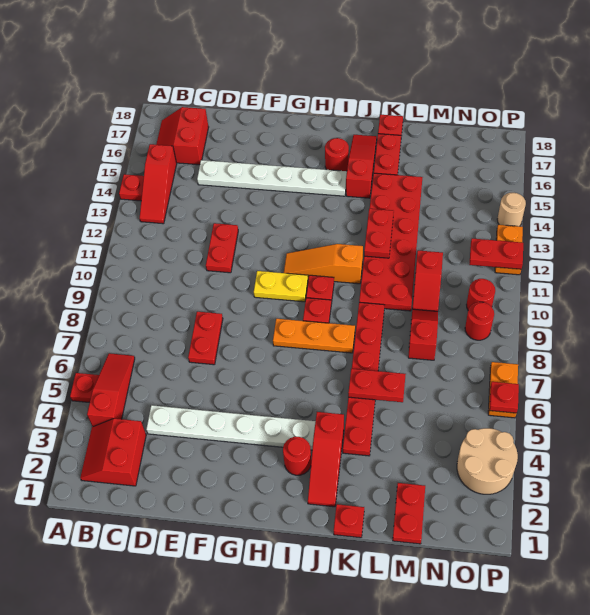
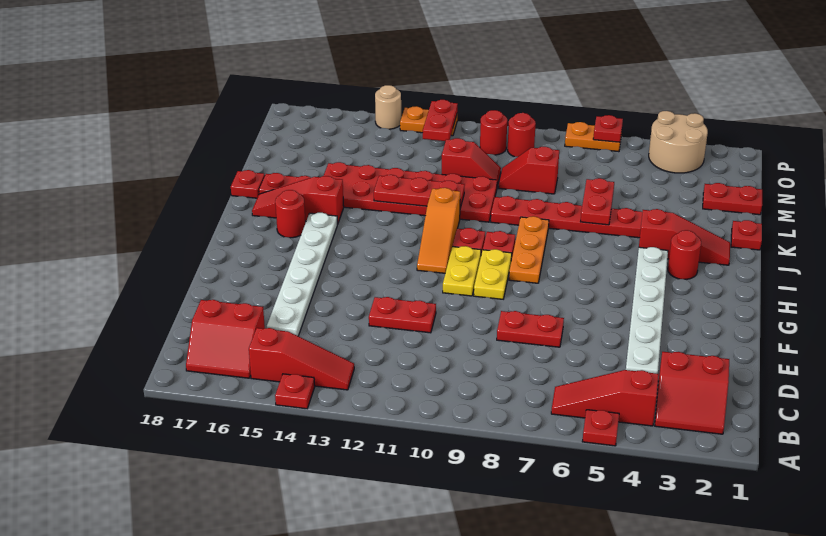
none -> yellow 1x2 plate [474,249,512,299]
red 1x2 plate [364,209,394,258] -> red 1x3 plate [374,175,465,208]

